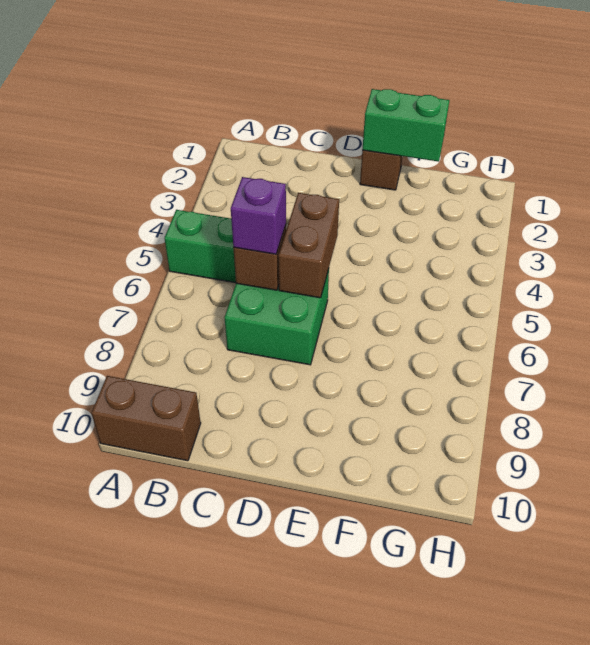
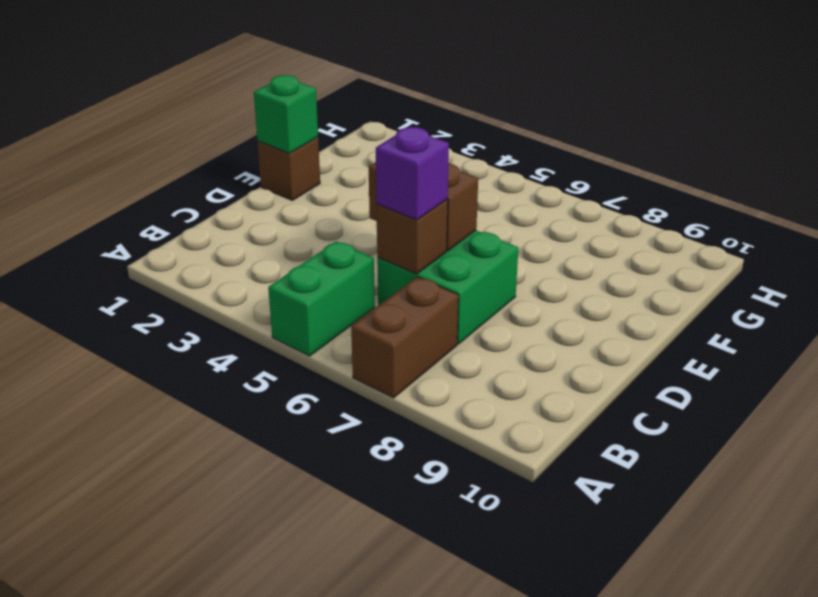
brown 1x2 brick [91,376,201,461] -> brown 1x2 brick moved to [351,277,458,398]
green 1x2 brick [362,89,449,162] -> green 1x1 brick [254,75,318,153]

